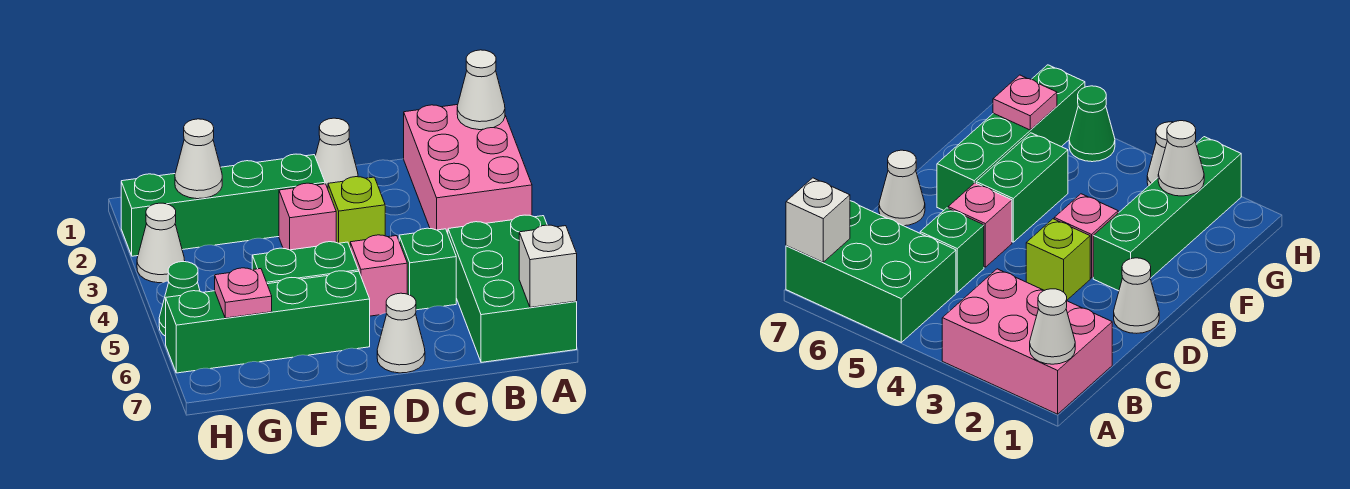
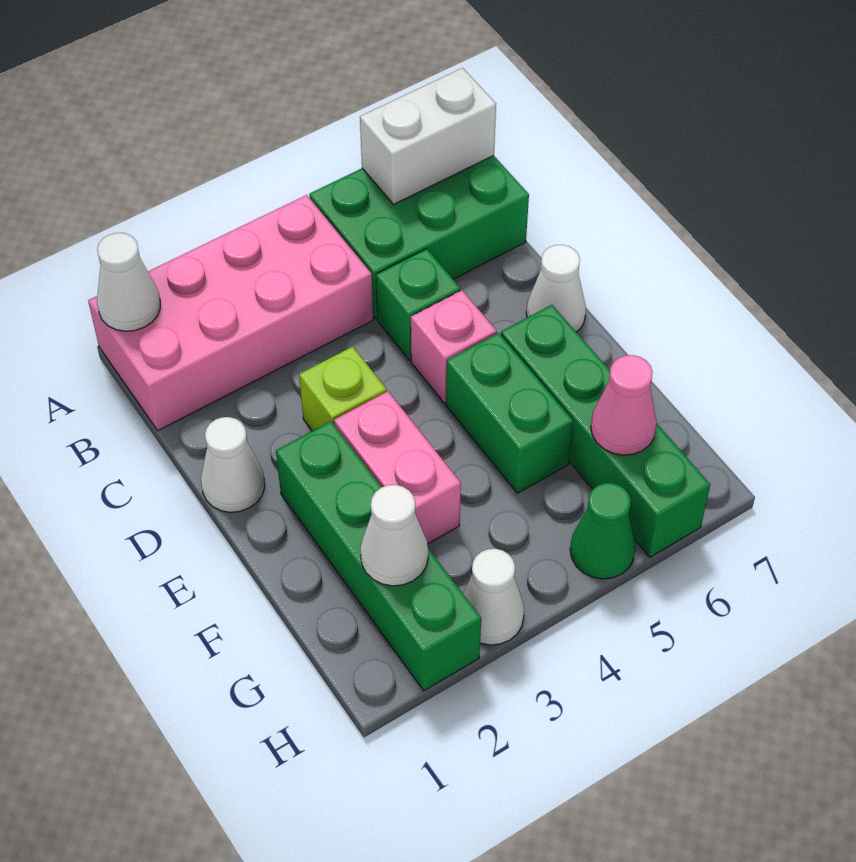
pink 2x3 brick [404,105,532,233] -> pink 2x4 brick [88,195,373,430]
white 1x1 brick [519,225,577,307] -> white 1x2 brick [360,68,496,204]
pink 1x1 brick [279,183,336,250] -> pink 1x2 brick [334,391,461,544]
pink 1x1 plate [215,268,272,318] -> pink 1x1 cone [591,355,657,455]

